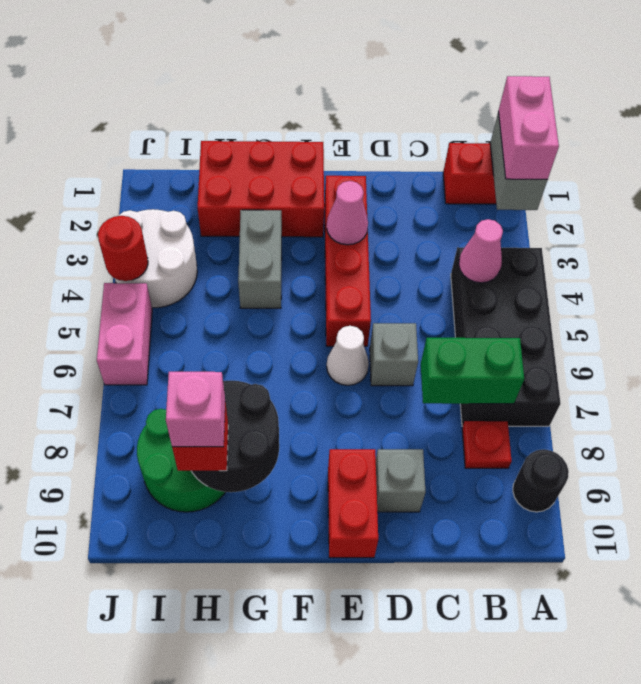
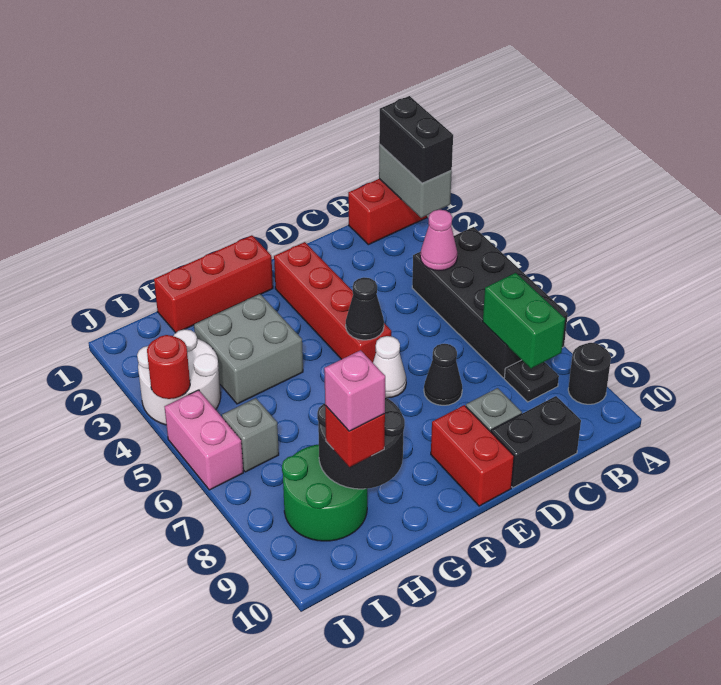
pink 1x2 brick [498,76,559,180] -> black 1x2 brick [379,96,453,183]
green 1x2 brick [421,338,524,404] -> green 1x2 brick turned to [483,273,565,368]
red 1x1 plate [462,421,512,468] -> black 1x1 plate [504,360,559,402]
none -> black 1x2 brick [491,396,581,488]
grey 1x1 brick [370,323,418,386] -> grey 1x1 brick moved to [222,398,279,472]
none -> black 1x1 cone [424,344,462,405]
pink 1x1 cone [327,181,368,245] -> none
none -> black 1x1 cone [346,278,384,340]
red 2x3 brick [198,141,324,237] -> red 1x3 brick [154,235,273,333]
grey 1x2 brick [238,210,282,308] -> grey 2x2 brick [194,294,303,404]

